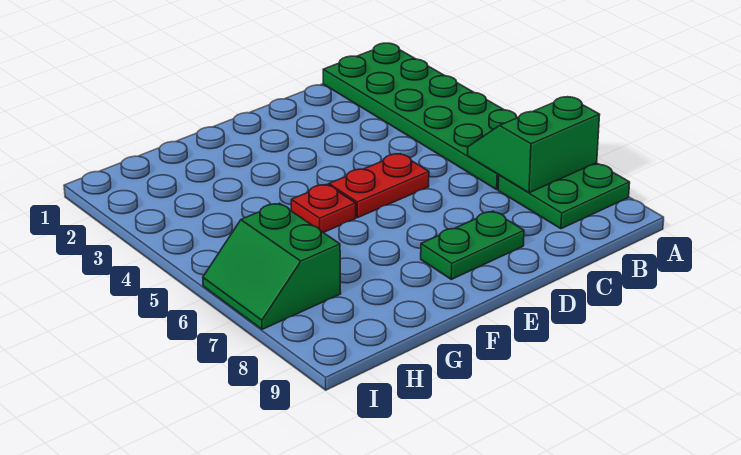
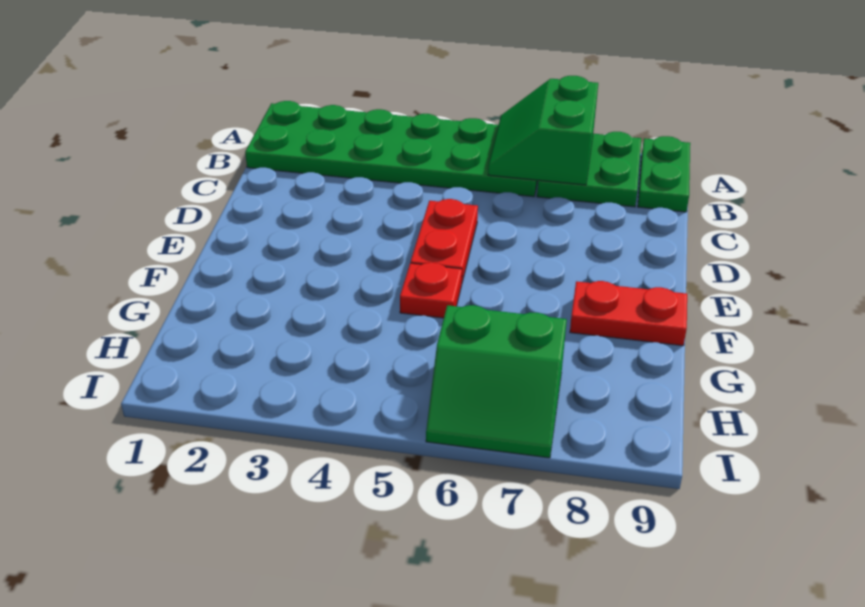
green 1x2 plate [421,211,524,279] -> green 1x2 plate moved to [638,136,690,212]
none -> red 1x2 plate [570,281,687,346]

